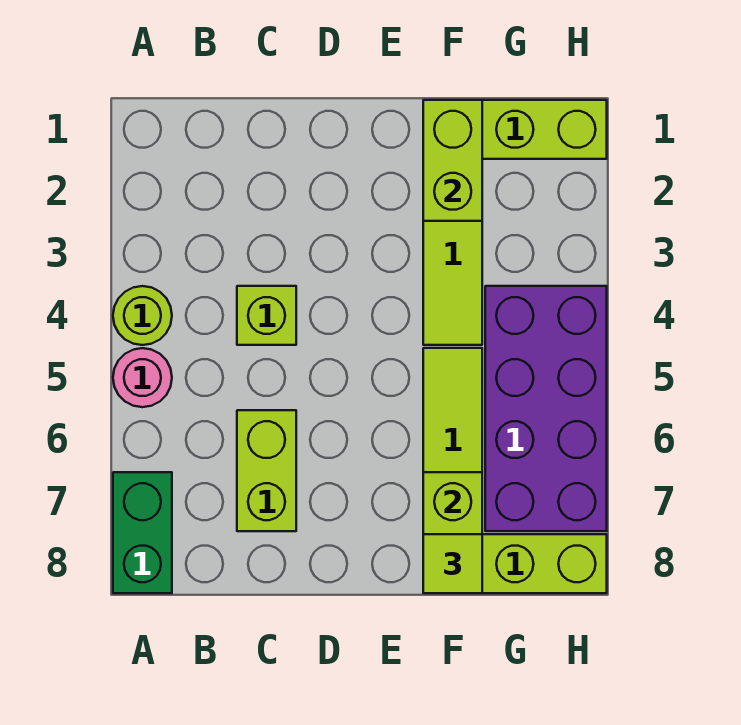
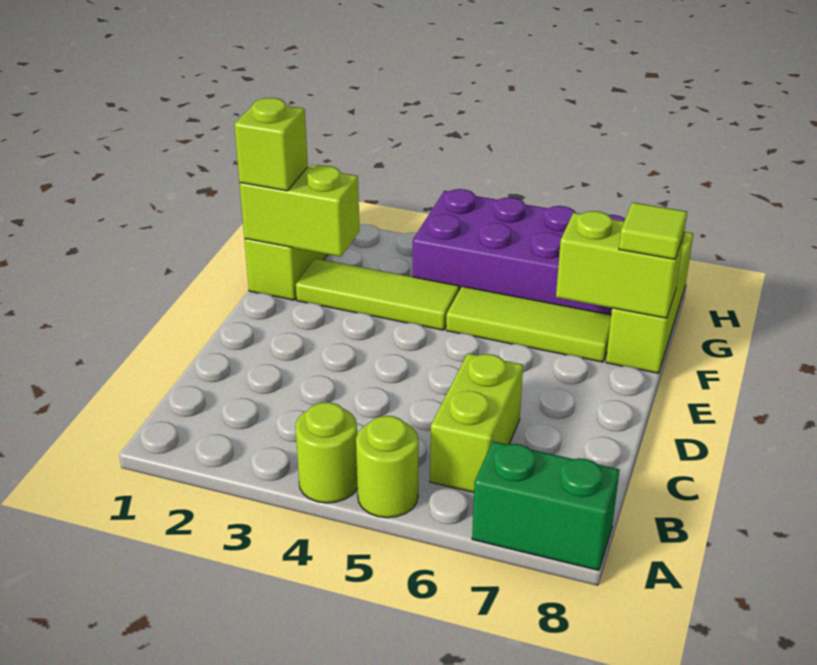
pink 1x1 round brick [113,348,172,407] -> lime 1x1 round brick [356,416,419,518]
lime 1x1 brick [237,286,296,345] -> lime 1x1 brick moved to [234,98,308,191]
lime 1x2 brick [237,410,296,531] -> lime 1x2 brick turned to [430,353,523,492]

